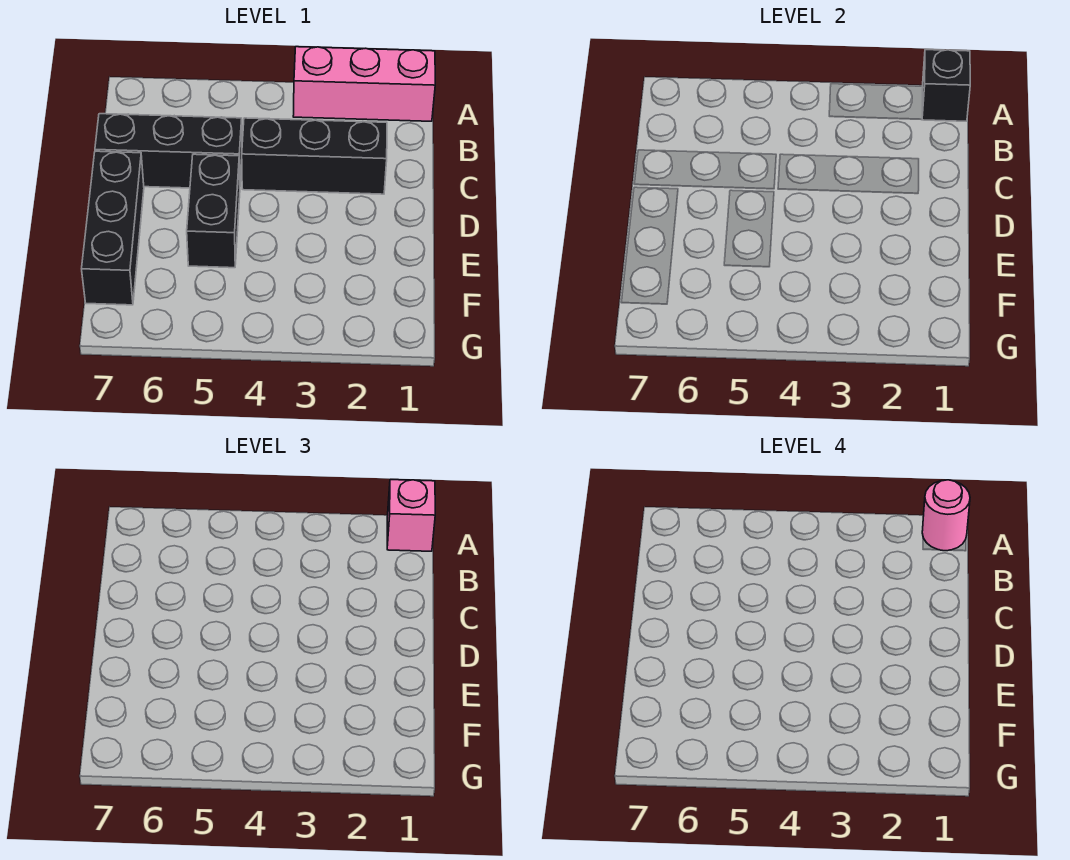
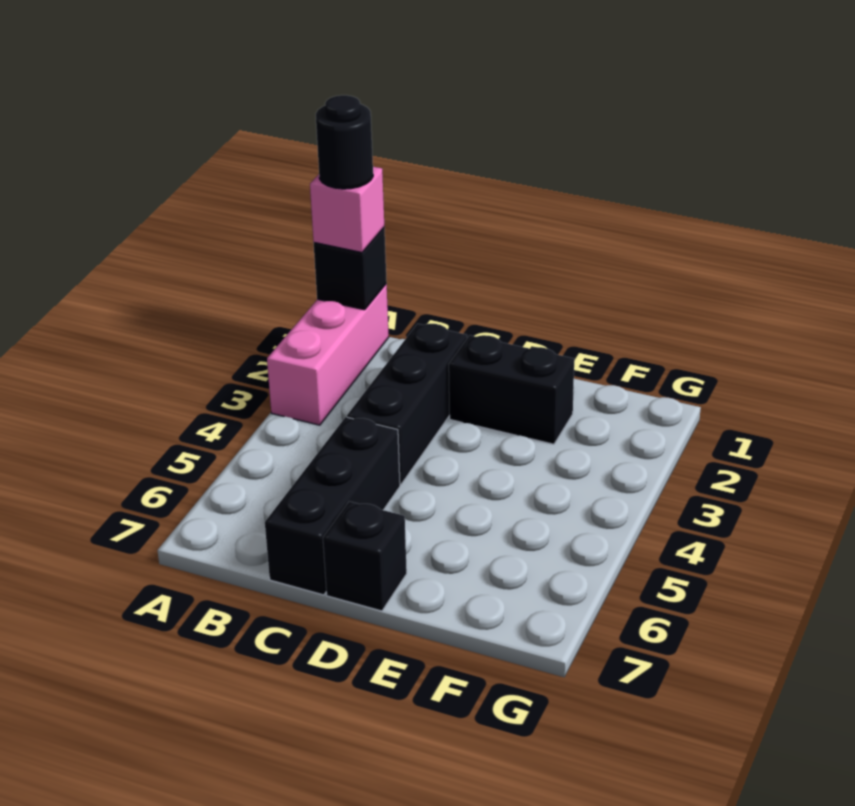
pink 1x1 round brick [922,480,970,551] -> black 1x1 round brick [316,95,373,189]
black 1x2 brick [187,154,240,268] -> black 1x2 brick moved to [449,335,574,444]
black 1x3 brick [82,151,144,305] -> black 1x1 brick [323,501,407,611]

